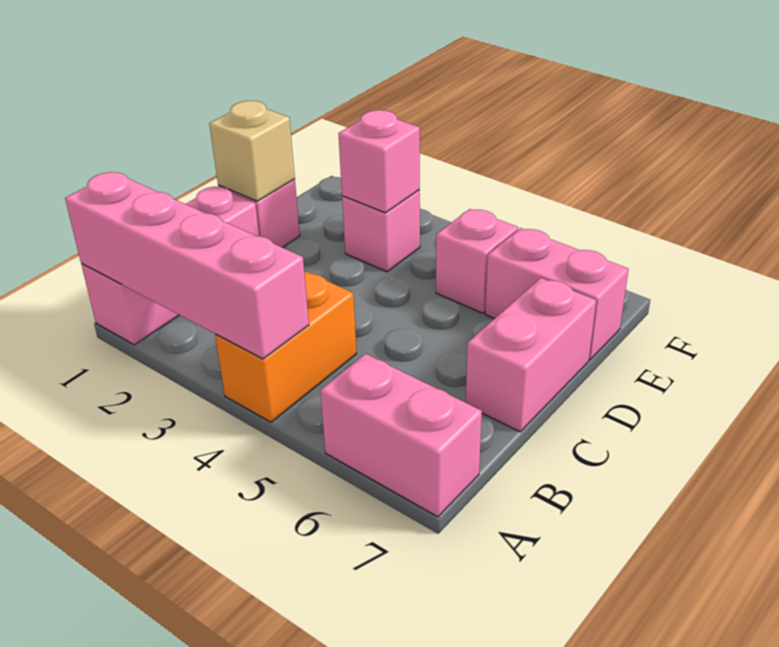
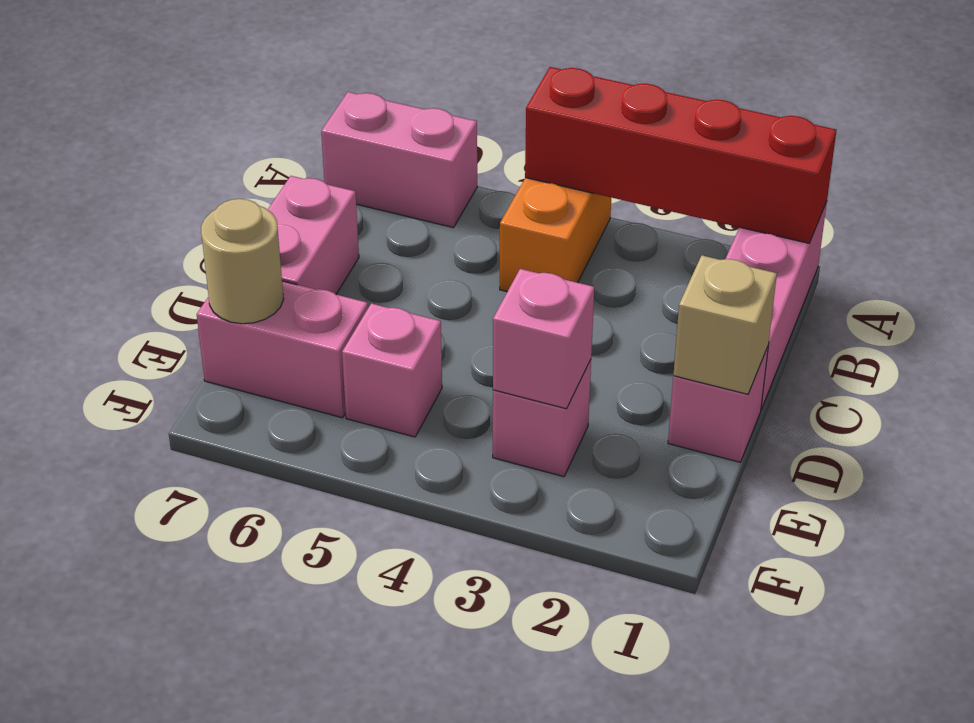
pink 1x4 brick [65,172,309,359] -> red 1x4 brick [525,67,836,243]
none -> tan 1x1 round brick [201,199,284,324]

